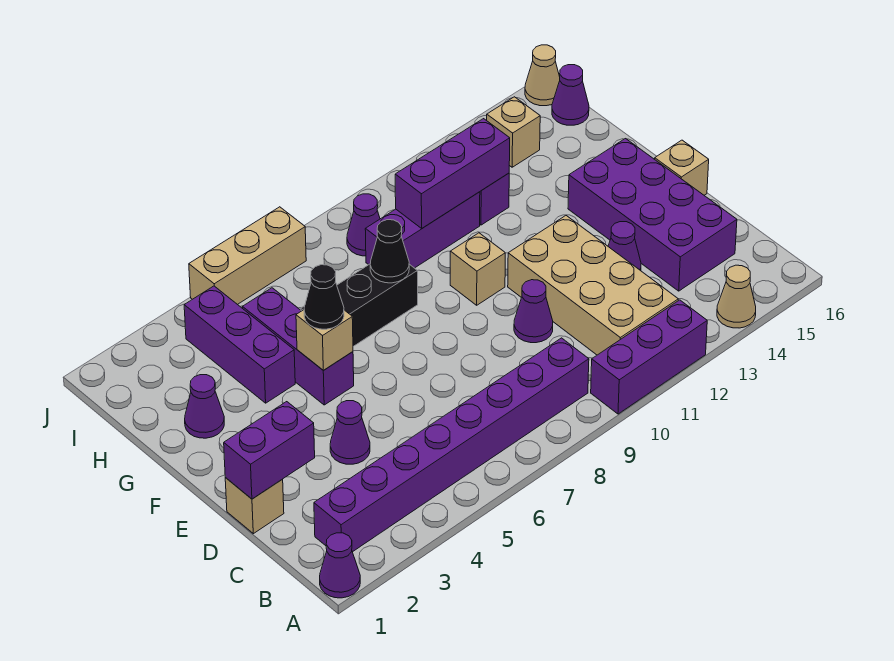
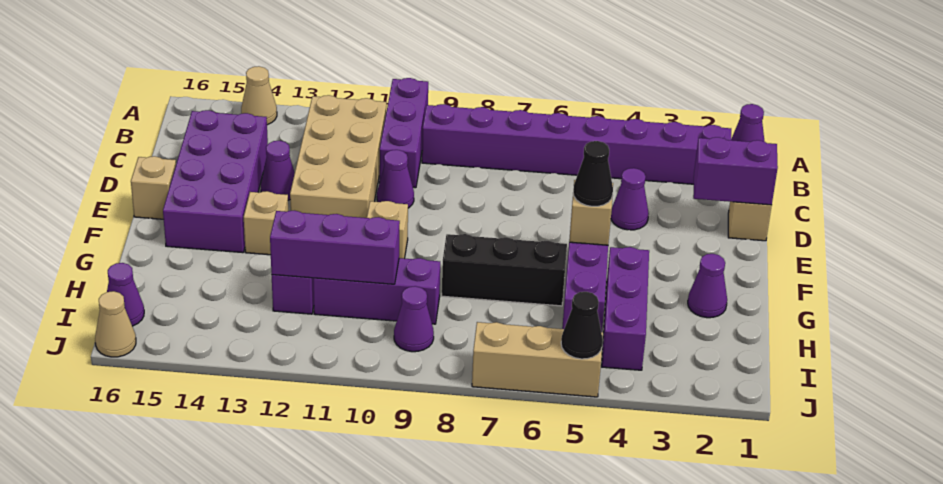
purple 1x3 brick [591,300,707,414] -> purple 1x3 brick turned to [379,78,428,188]
black 1x1 cone [370,220,409,283] -> black 1x1 cone moved to [561,292,603,359]
tan 1x1 brick [487,97,540,167] -> tan 1x1 brick moved to [244,191,288,255]

